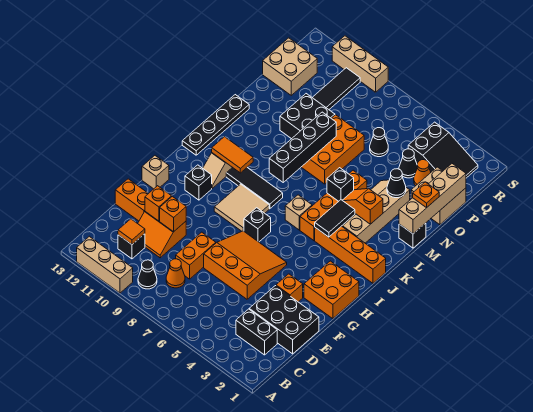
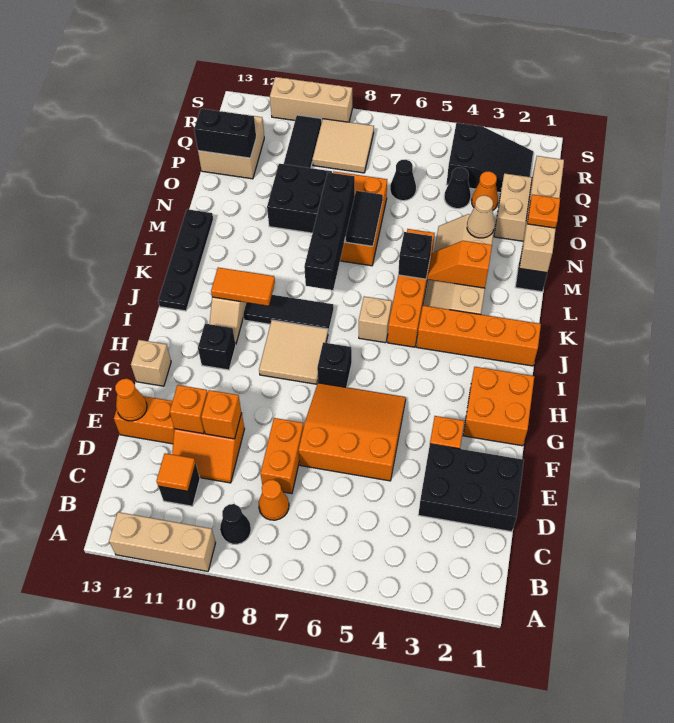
black 1x2 brick [236,309,277,355] -> black 1x2 brick moved to [194,109,256,158]
none -> orange 1x1 cone [115,379,147,421]
black 1x2 tile [315,200,355,237] -> black 1x2 tile moved to [346,191,383,246]
black 1x1 cone [387,169,406,198] -> tan 1x1 cone [467,195,495,238]
none -> tan 2x2 tile [312,119,374,173]

